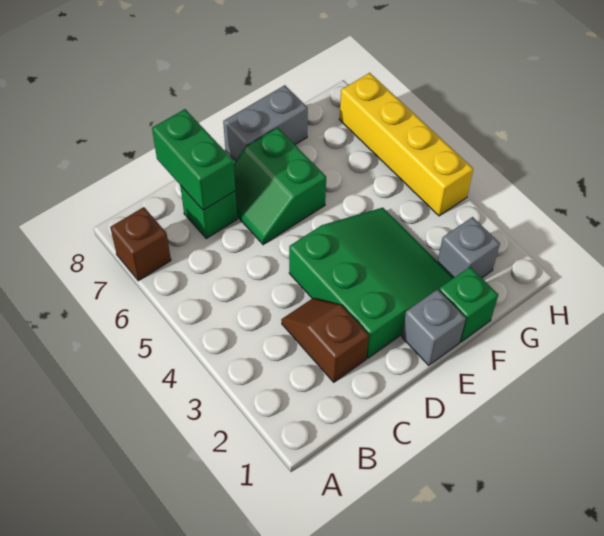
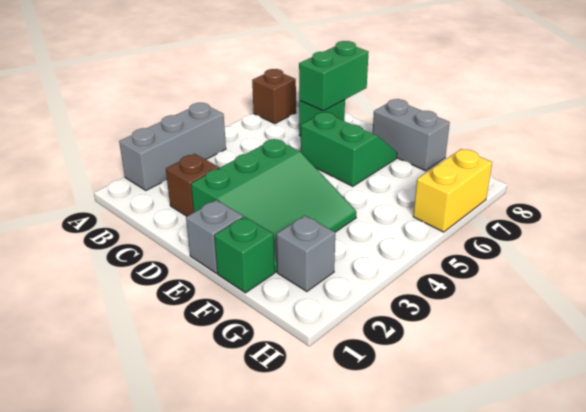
none -> grey 1x3 brick [119,103,226,190]
green 2x2 slope [234,128,326,245] -> green 2x2 slope turned to [301,112,397,186]
yellow 1x4 brick [339,73,473,216] -> yellow 1x2 brick [413,149,492,232]

